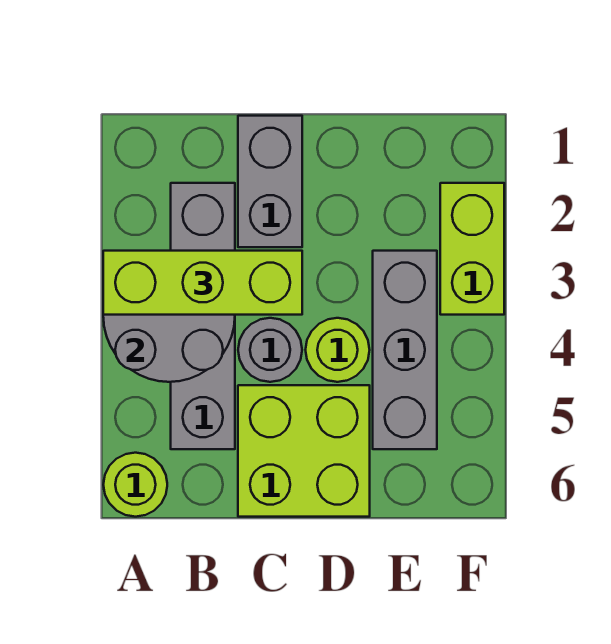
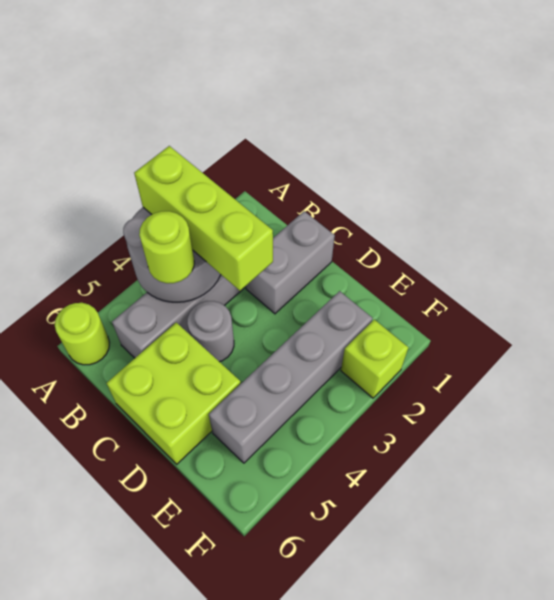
lime 1x1 round brick [306,318,370,382] -> lime 1x1 round brick moved to [139,211,194,283]
grey 1x3 brick [373,251,437,449] -> grey 1x4 brick [209,291,372,463]
lime 1x2 brick [440,183,504,315] -> lime 1x1 brick [341,319,408,398]

